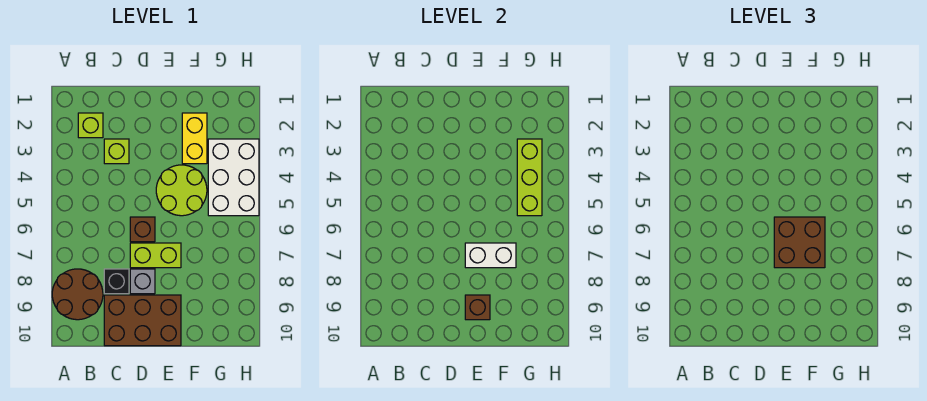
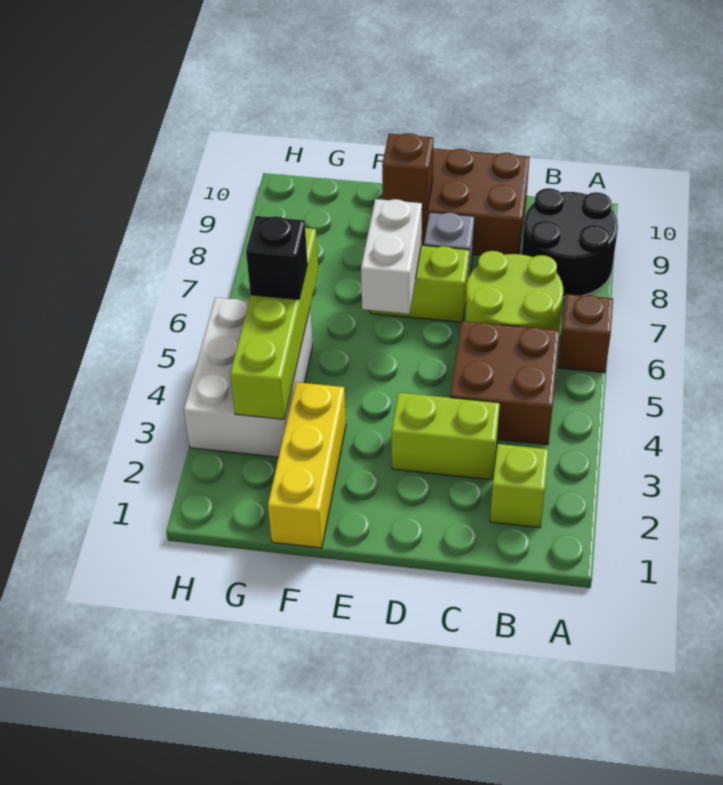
brown 2x2 round brick [52,269,103,320] -> black 2x2 round brick [522,188,618,297]
lime 1x1 brick [104,139,129,164] -> lime 1x2 brick [392,393,500,480]
black 1x1 brick [104,269,129,294] -> black 1x1 brick moved to [246,216,308,299]
brown 1x1 brick [130,217,155,242] -> brown 1x1 brick moved to [558,294,613,373]
lime 2x2 round brick [156,165,207,216] -> lime 2x2 round brick moved to [465,251,563,330]
brown 2x2 brick [774,217,825,268] -> brown 2x2 brick moved to [450,321,560,445]
white 1x2 brick [465,243,516,268] -> white 1x2 brick turned to [361,199,422,314]
yellow 1x2 brick [182,113,207,164] -> yellow 1x3 brick [268,382,346,548]
lime 1x3 brick [517,139,542,216] -> lime 1x4 brick [230,228,318,419]

